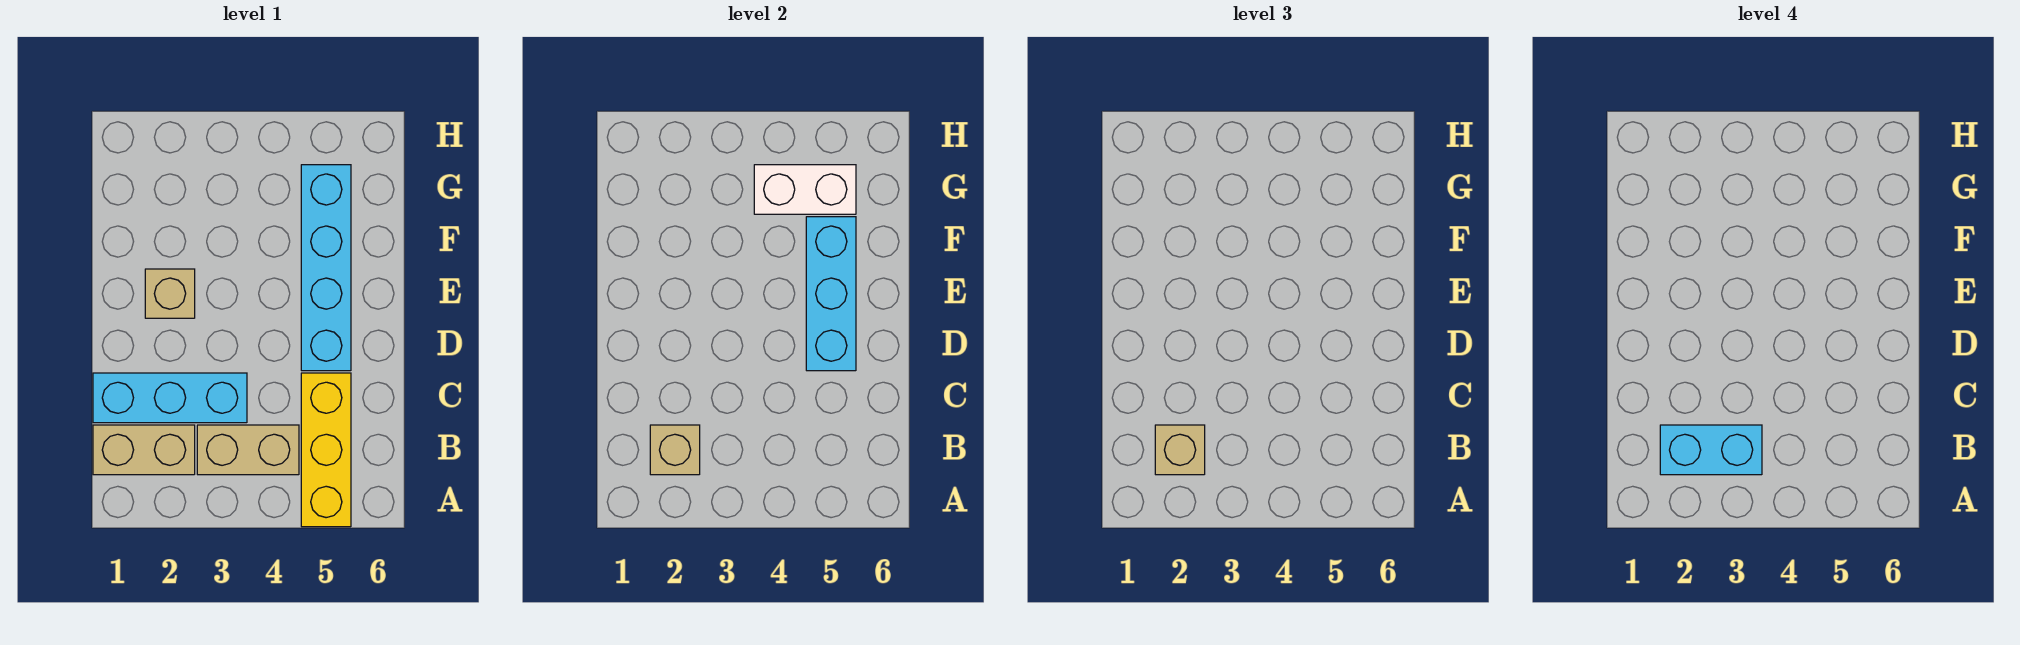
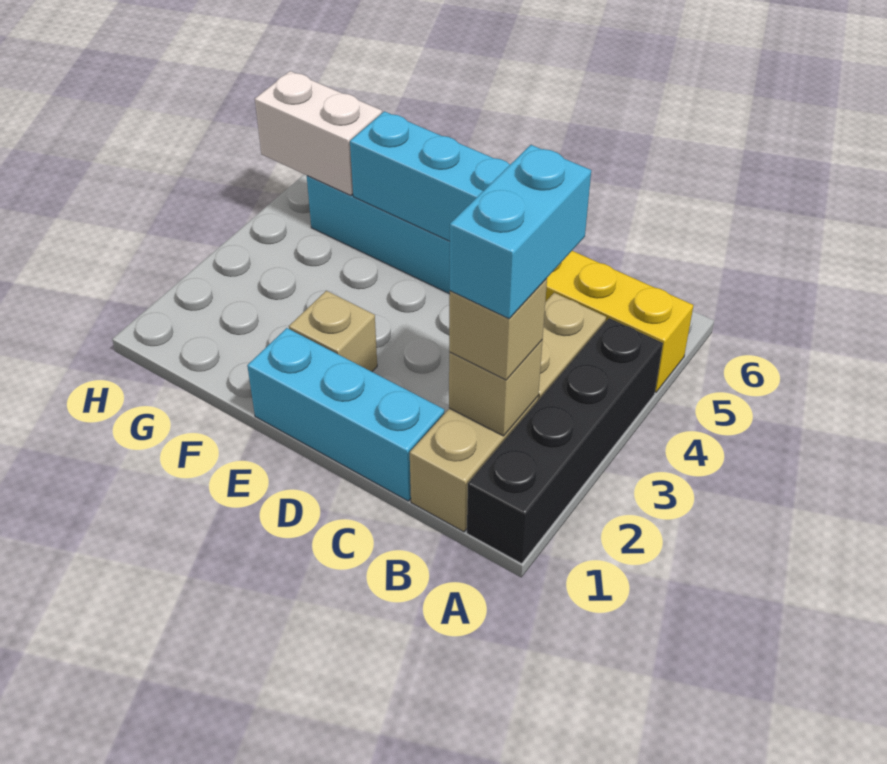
none -> black 1x4 brick [467,318,663,564]
cyan 1x3 brick [93,373,247,423] -> cyan 1x3 brick turned to [247,328,444,501]
white 1x2 brick [754,165,856,214] -> white 1x2 brick turned to [255,71,382,196]

